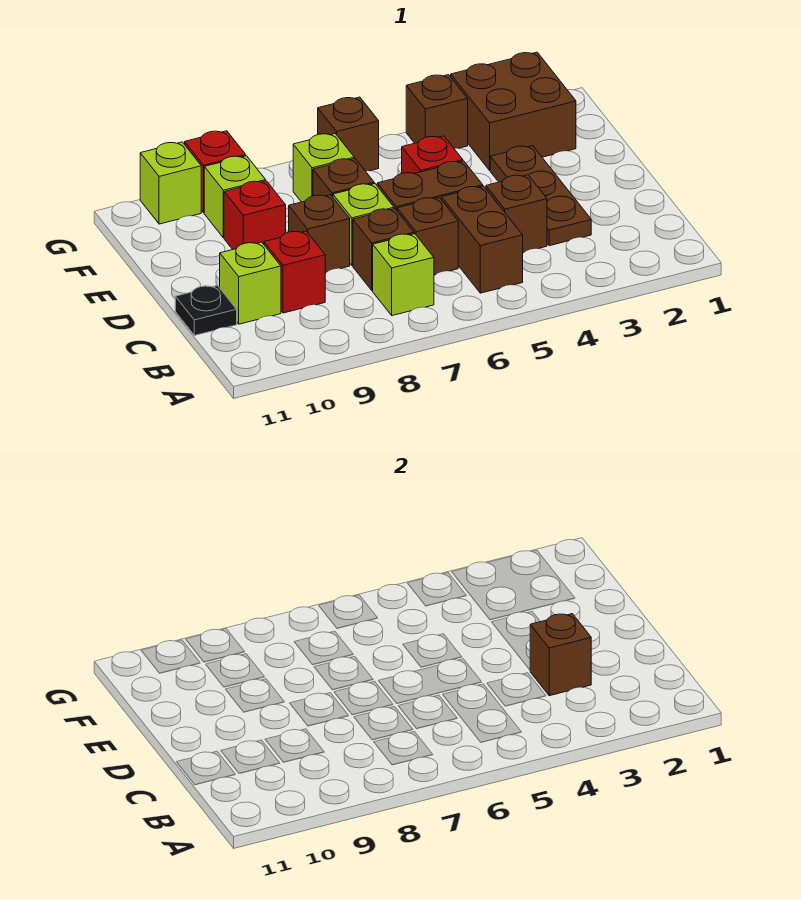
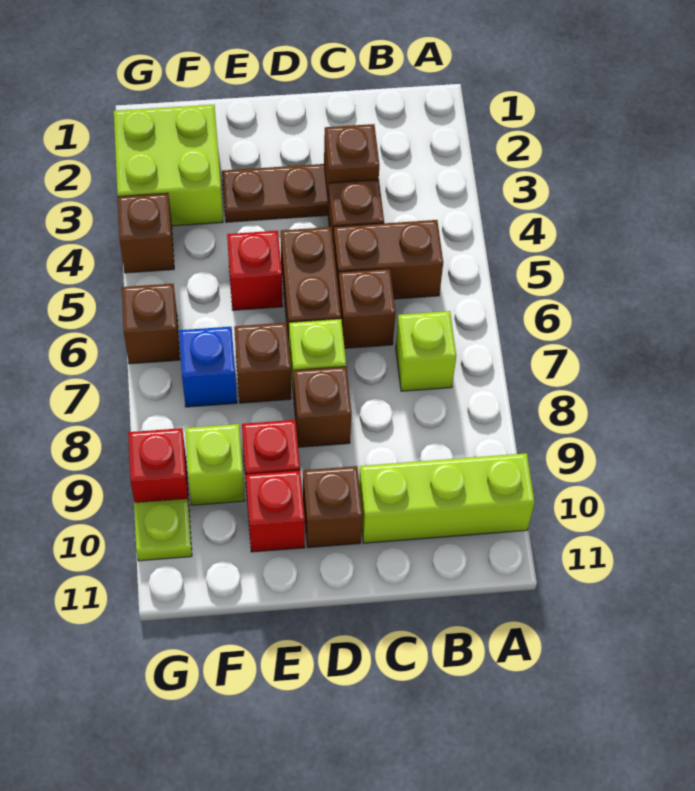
brown 1x1 brick [353,209,414,291] -> brown 1x1 brick moved to [303,466,363,548]
red 1x1 brick [264,231,325,313] -> red 1x1 brick moved to [246,471,305,552]
lime 1x1 brick [220,242,281,324] -> lime 1x3 brick [359,453,535,543]
black 1x1 plate [175,286,237,335] -> none
brown 2x2 brick [451,52,576,170] -> lime 2x2 brick [114,105,223,226]
lime 1x1 brick [293,134,354,202] -> blue 1x1 brick [179,327,237,407]
lime 1x1 brick [140,142,201,224] -> lime 1x1 plate [134,499,192,561]

